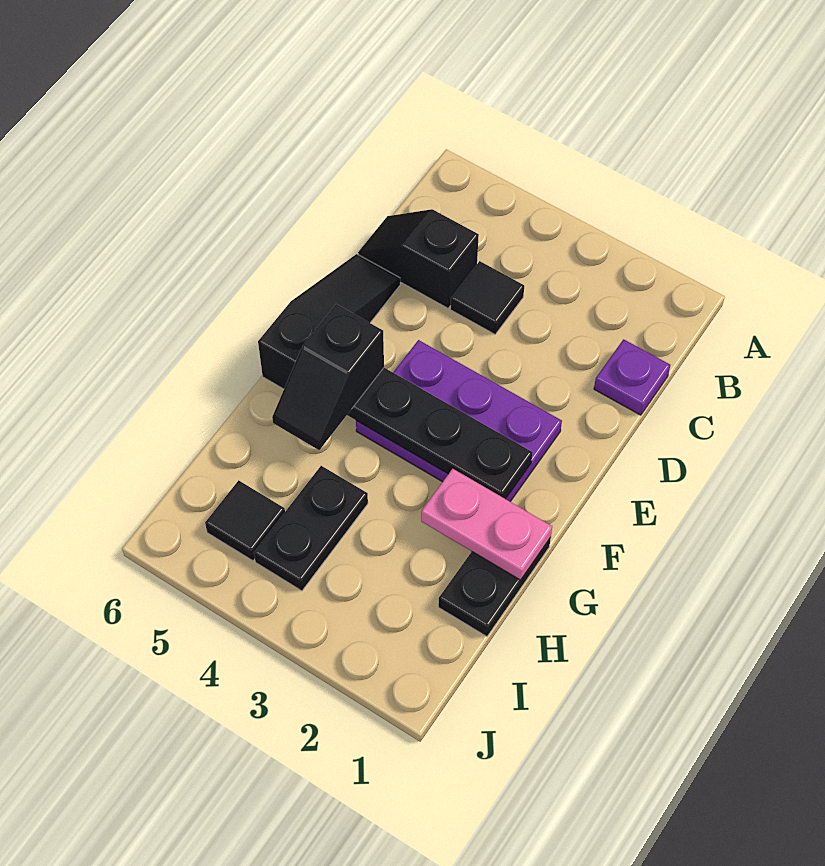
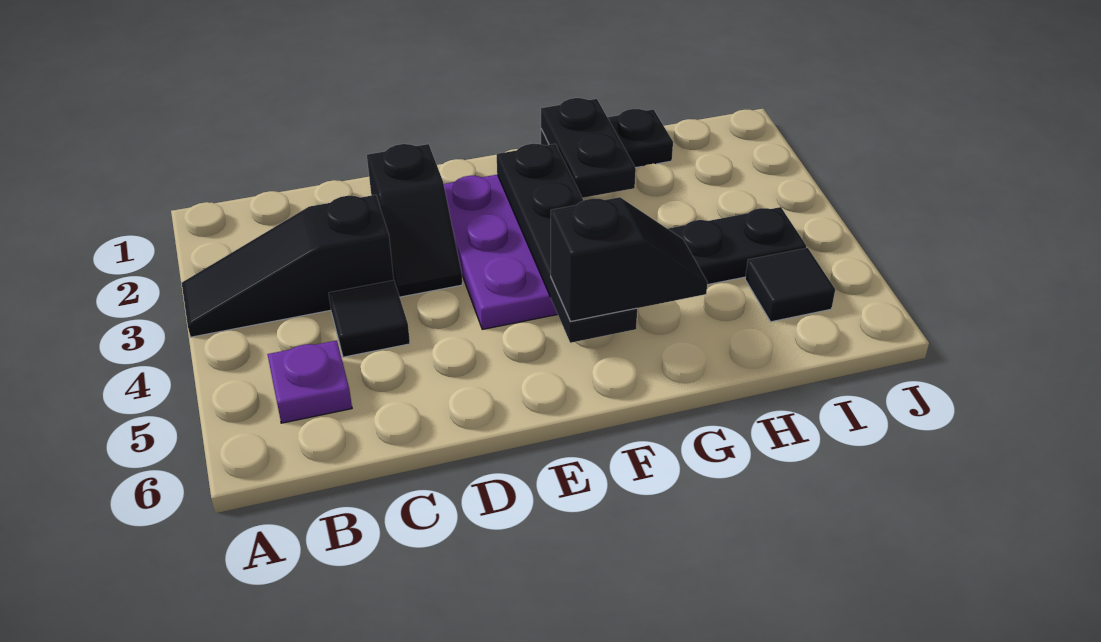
purple 1x1 plate [594,339,670,415] -> purple 1x1 plate moved to [267,340,352,423]
black 1x2 slope [358,209,479,308] -> black 1x2 slope moved to [367,144,462,297]
black 1x3 slope [258,254,400,389] -> black 1x3 slope moved to [182,195,394,337]
pink 1x2 plate [421,469,552,580] -> black 1x2 plate [541,98,636,198]

